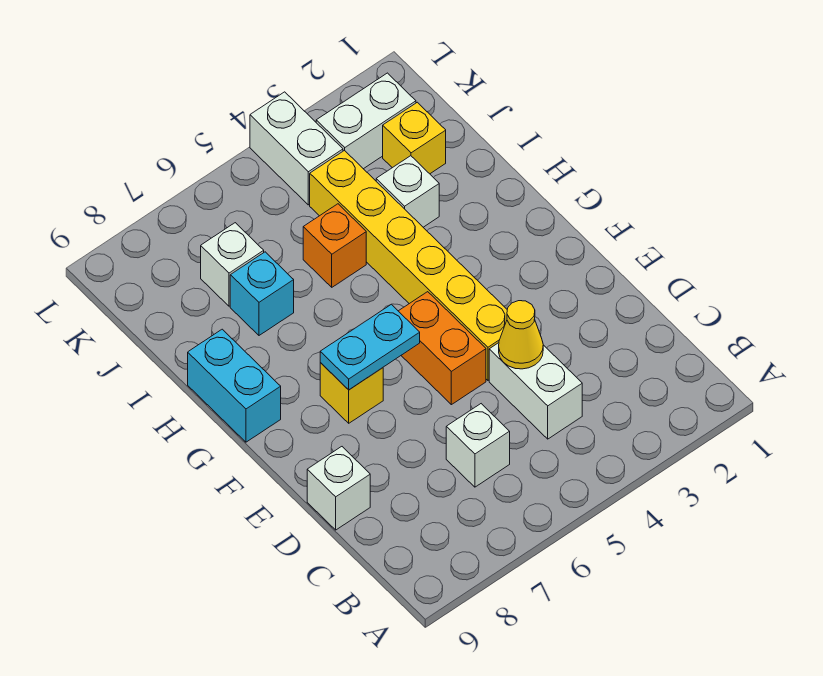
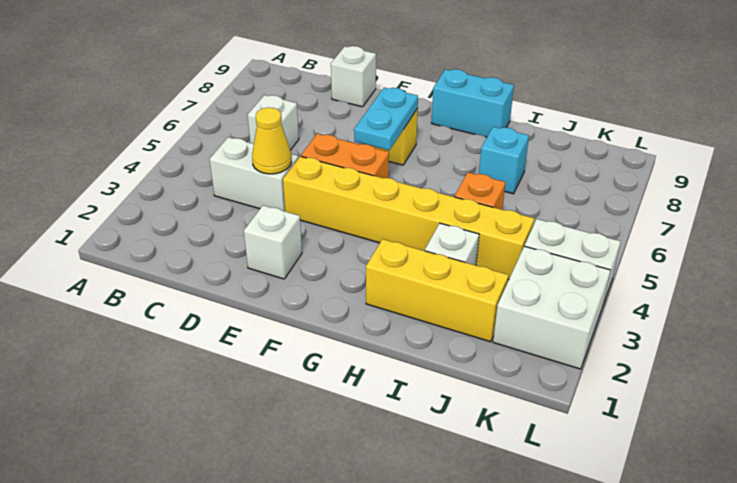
yellow 1x1 brick [383,102,446,174] -> yellow 1x3 brick [366,239,509,342]
white 1x1 brick [201,223,264,306] -> white 1x1 brick moved to [244,205,302,279]
white 1x2 brick [316,73,416,169] -> white 2x2 brick [493,246,611,369]

